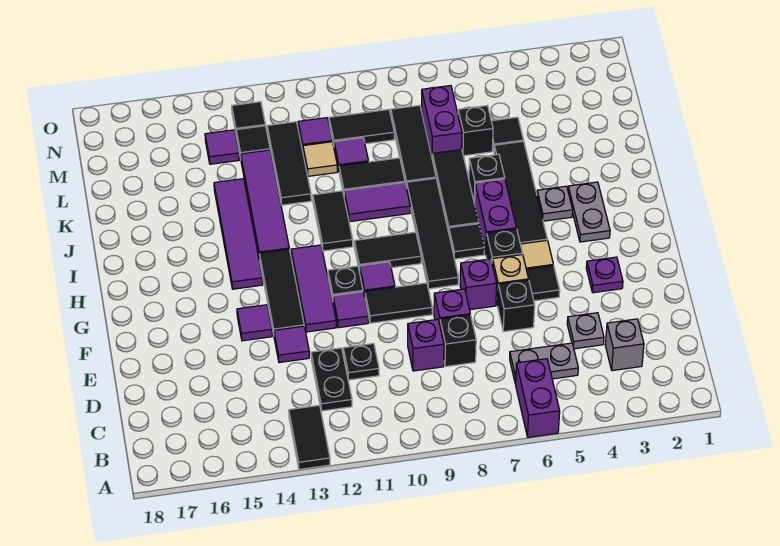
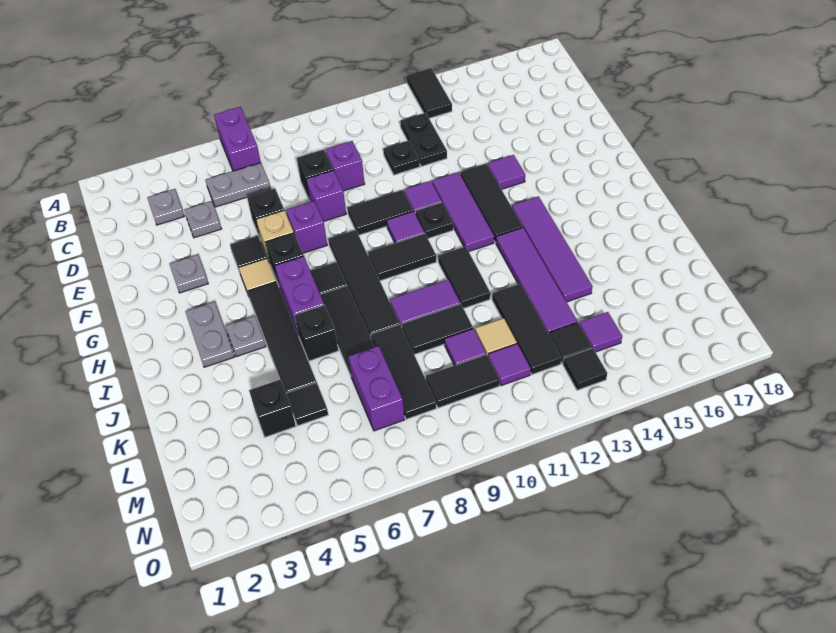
grey 1x1 brick [605,319,644,371] -> grey 1x1 plate [147,189,184,225]
purple 1x1 tile [274,326,309,363] -> none
purple 1x1 plate [586,257,623,293] -> grey 1x1 plate [170,255,208,293]
black 1x1 brick [458,106,493,156] -> black 1x1 brick moved to [249,379,296,437]

